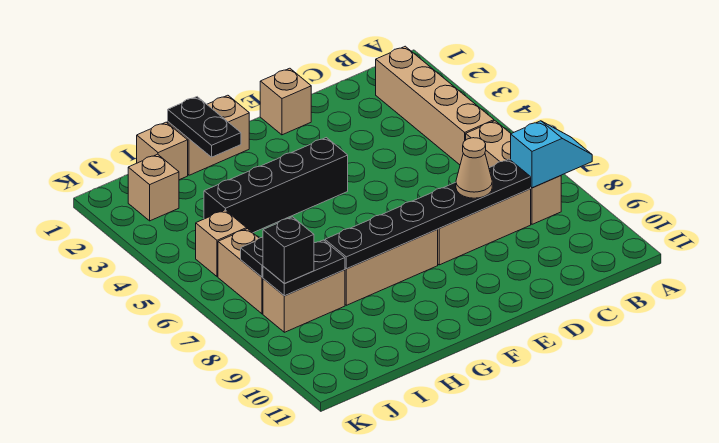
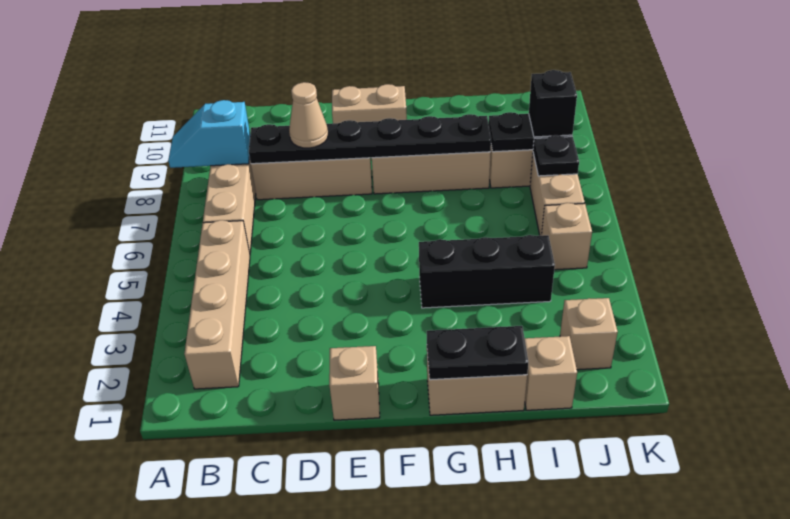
none -> tan 1x2 brick [332,84,407,123]
black 1x4 brick [204,138,348,233] -> black 1x3 brick [419,235,555,308]
black 1x2 plate [168,97,241,157] -> black 1x2 plate turned to [427,326,528,380]

